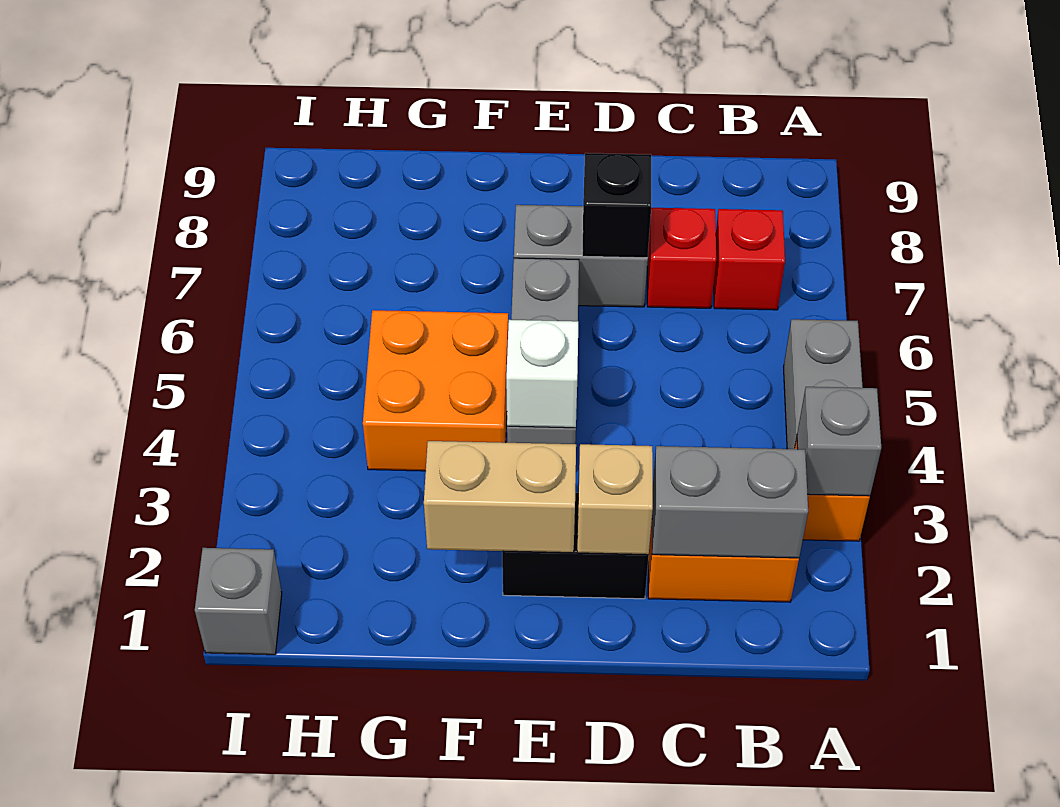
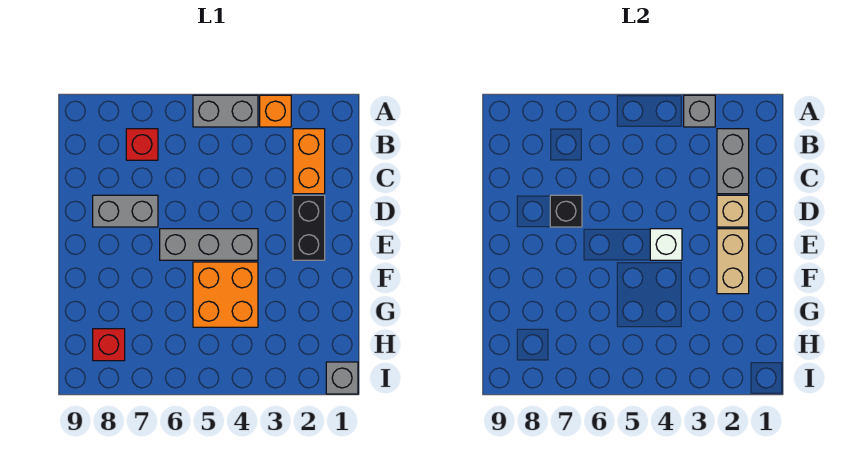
red 1x1 brick [647,208,716,308] -> red 1x1 brick moved to [93,329,125,361]
grey 1x2 brick [514,205,648,307] -> grey 1x2 brick turned to [93,195,158,227]

